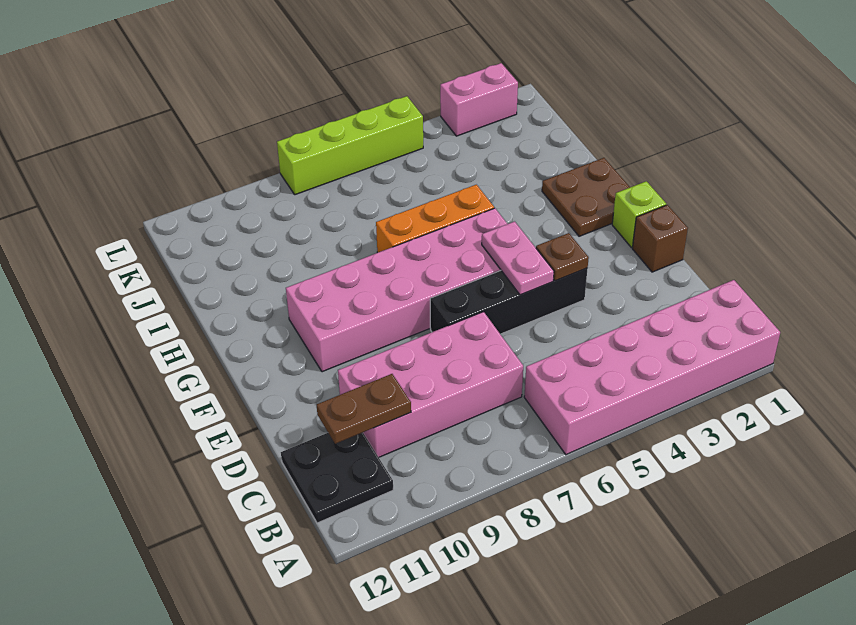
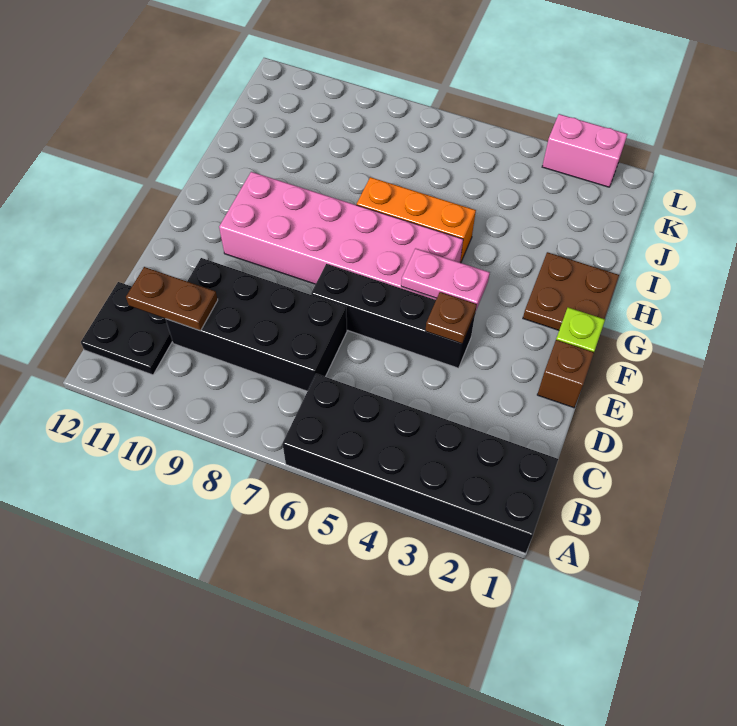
pink 2x6 brick [524,280,780,455] -> black 2x6 brick [282,374,558,553]
pink 2x4 brick [338,312,523,457] -> black 2x4 brick [166,258,347,391]
pink 1x2 plate [482,221,554,295] -> pink 1x2 plate turned to [401,248,490,310]
lime 1x4 brick [277,96,423,195] -> none

